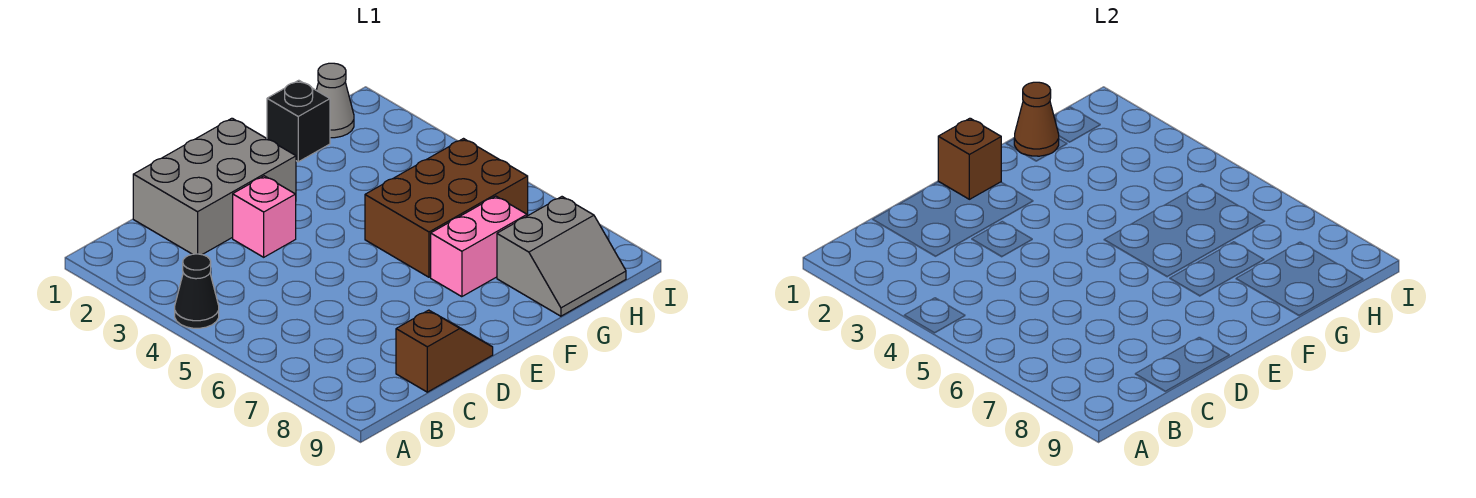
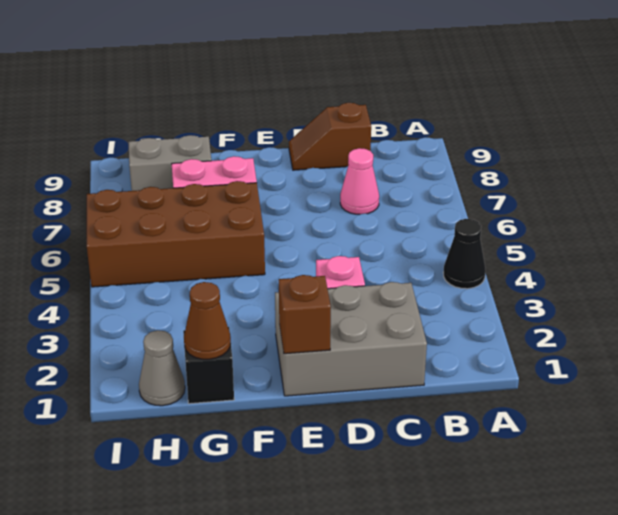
none -> pink 1x1 cone [340,148,379,215]
brown 2x3 brick [365,139,528,277] -> brown 2x4 brick [87,181,265,287]

